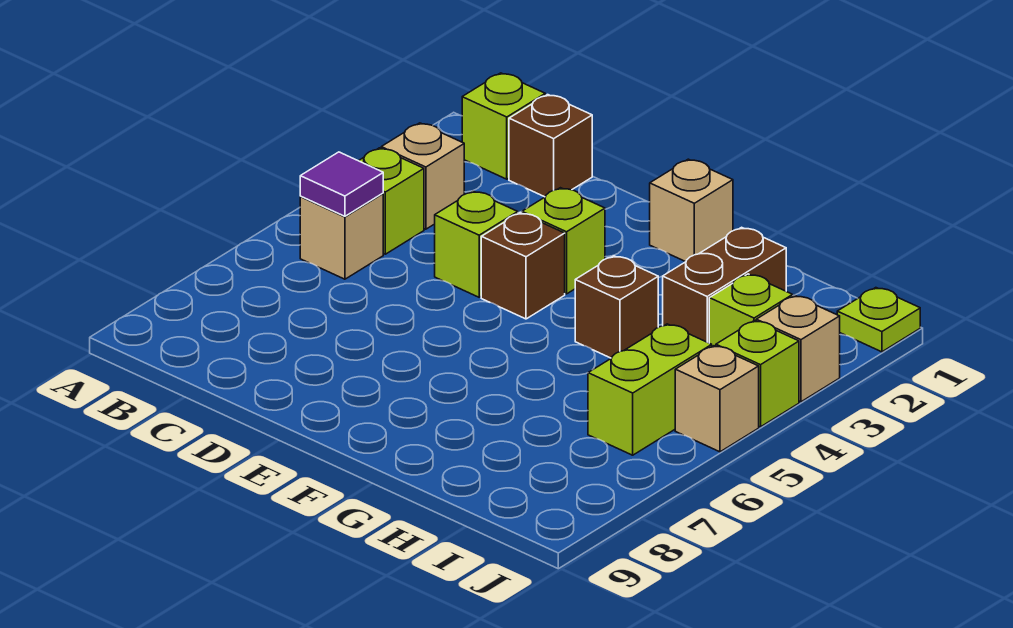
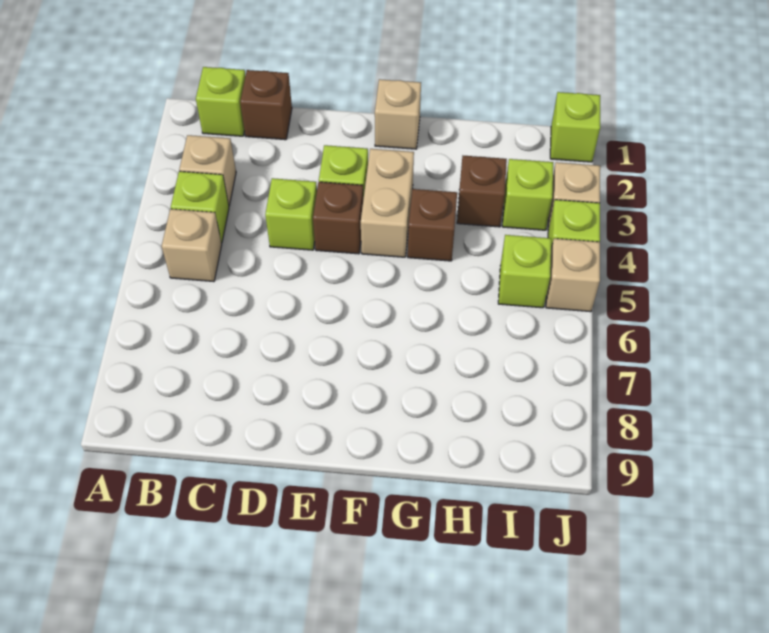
purple 1x1 tile [300,152,383,216] -> none
none -> tan 1x2 brick [361,149,414,257]
brown 1x2 brick [663,227,786,343] -> brown 1x1 brick [457,156,507,227]
lime 1x2 brick [588,324,712,455] -> lime 1x1 brick [498,235,551,308]
lime 1x1 plate [837,288,920,352] -> lime 1x1 brick [550,92,600,162]

